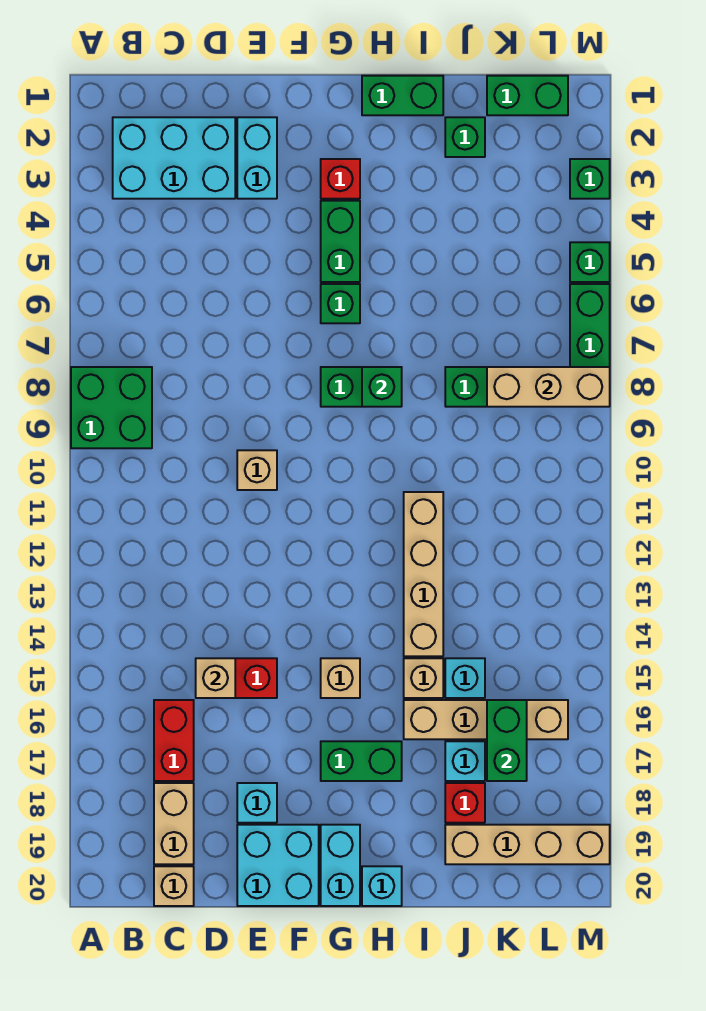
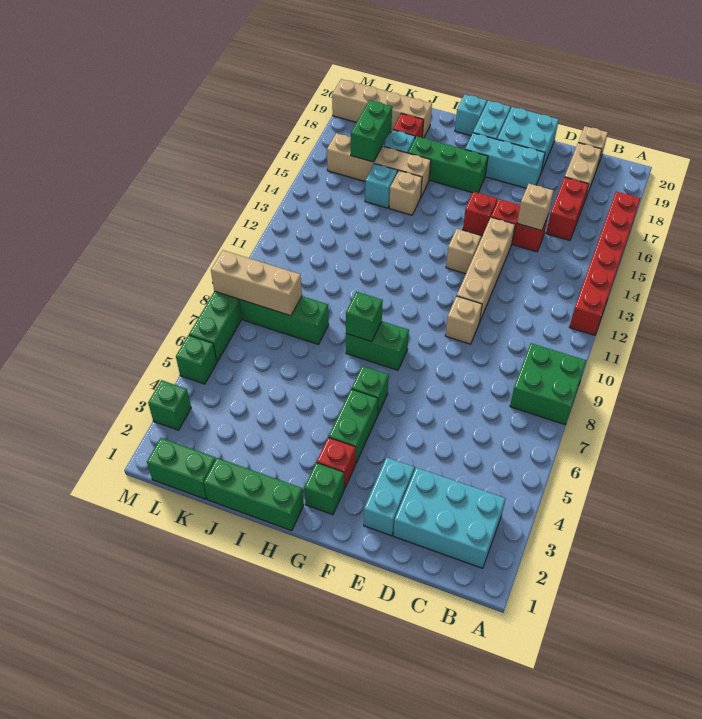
none -> red 1x6 brick [570,191,641,335]
cyan 1x1 brick [237,783,277,823] -> cyan 1x3 brick [465,133,545,188]
none -> red 1x1 brick [463,192,497,236]
tan 1x1 brick [321,658,360,698] -> tan 1x1 brick moved to [446,229,481,274]
green 1x2 brick [321,741,402,781] -> green 1x3 brick [408,136,488,193]
green 1x2 brick [362,76,443,115] -> green 1x3 brick [204,458,304,531]
tan 1x4 brick [404,492,443,656] -> tan 1x4 brick moved to [457,217,515,323]
green 1x1 brick [445,117,485,157] -> green 1x1 brick moved to [304,463,344,515]

